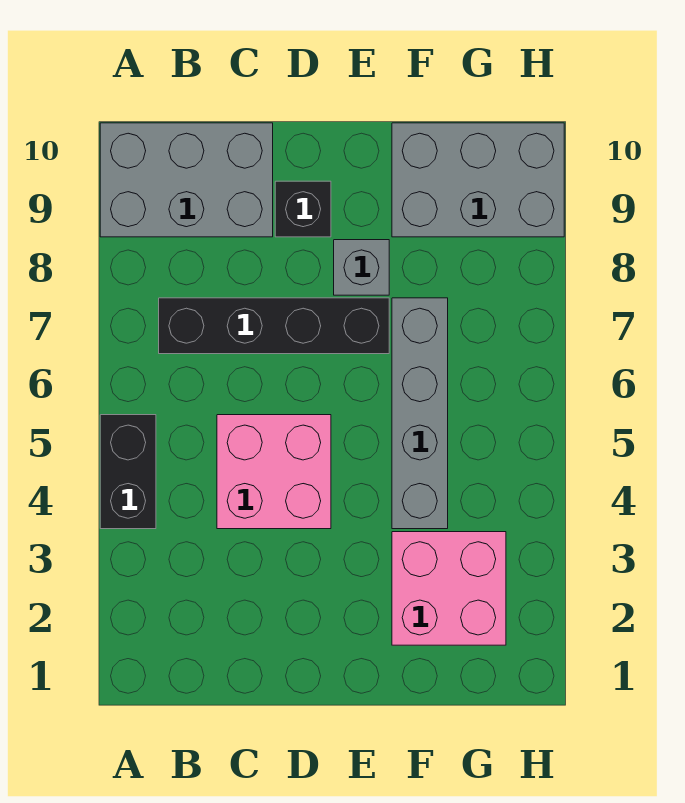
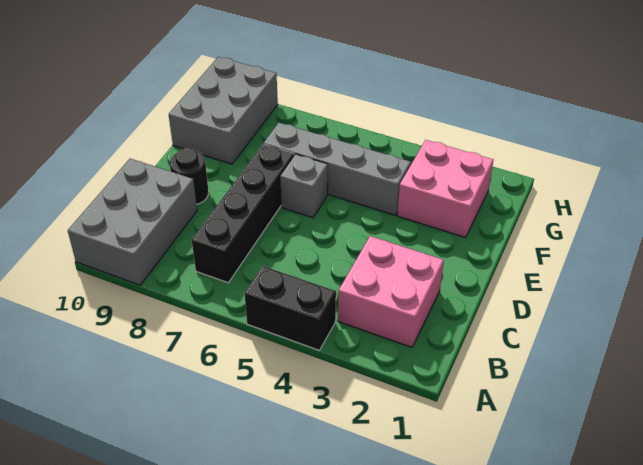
pink 2x2 brick [217,415,331,529] -> pink 2x2 brick moved to [338,236,444,347]
black 1x1 brick [275,181,331,237] -> black 1x1 round brick [170,148,209,204]
grey 1x1 brick [334,240,389,295] -> grey 1x1 brick moved to [280,154,328,218]

